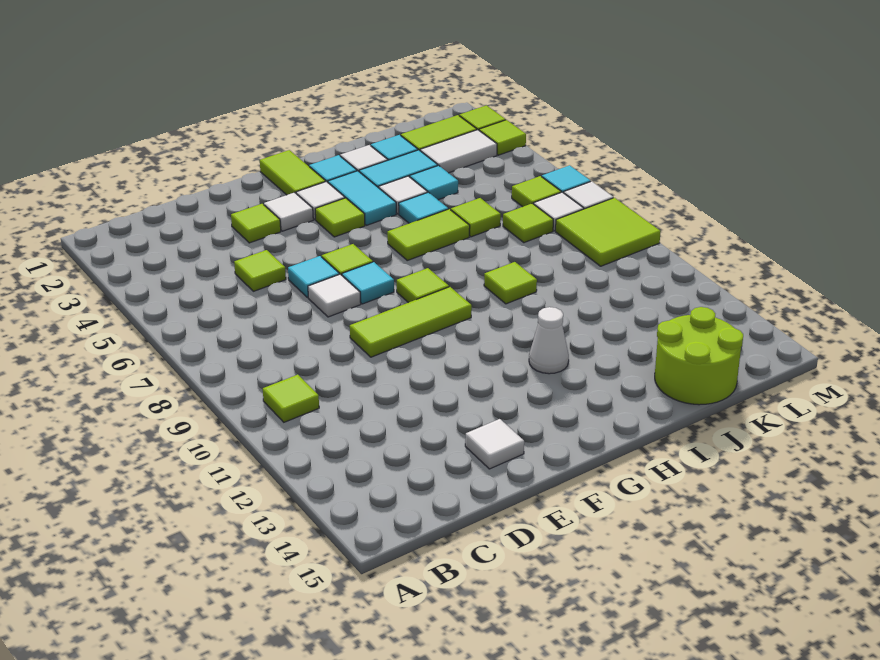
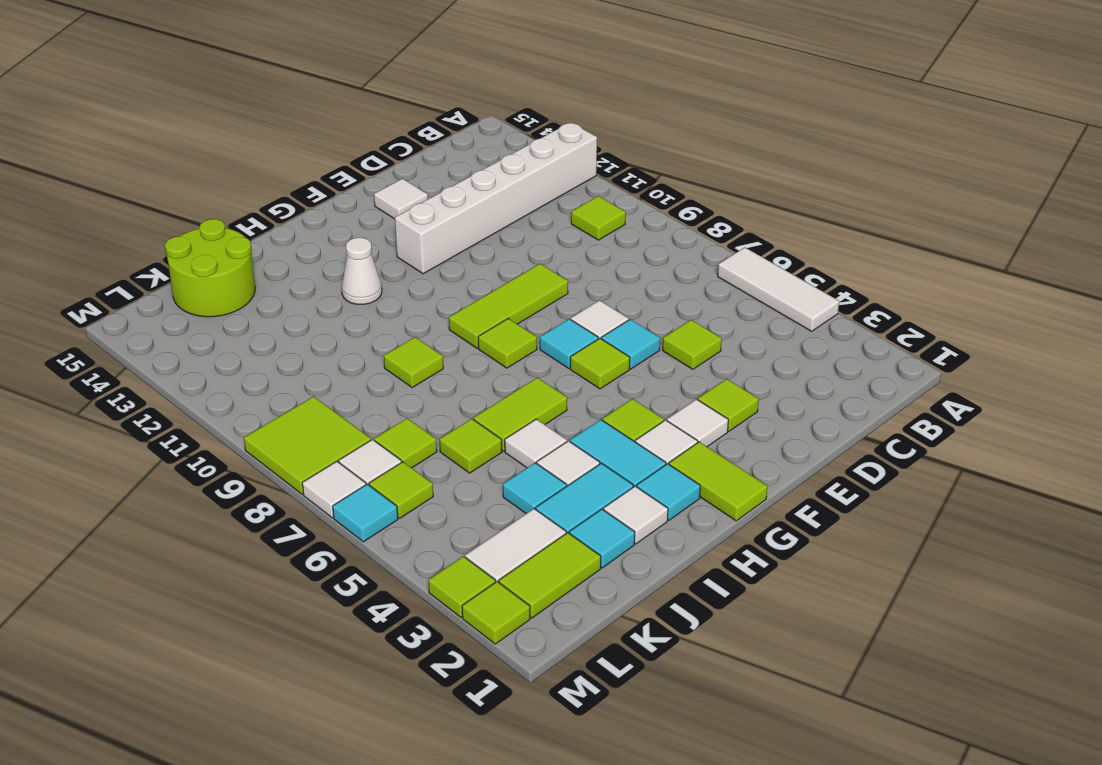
none -> white 1x3 tile [718,247,839,331]
none -> white 1x6 brick [395,122,597,274]
cyan 1x1 tile [399,192,448,223] -> white 1x1 tile [505,419,567,468]

